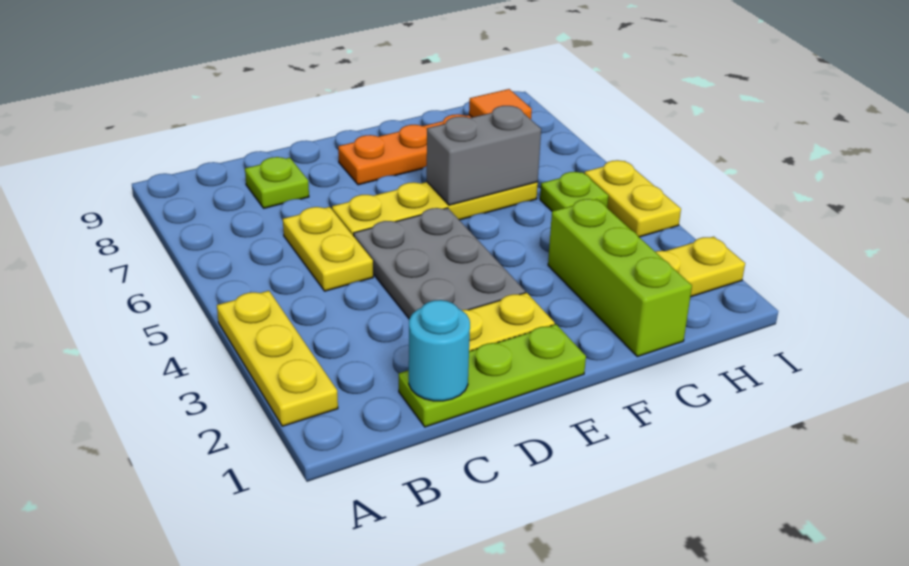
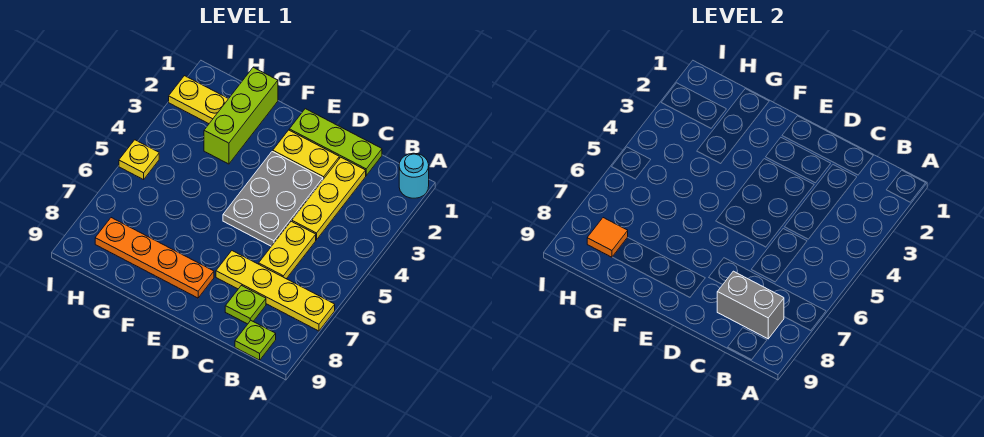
yellow 1x3 plate [217,291,338,426] -> yellow 1x3 plate moved to [292,157,366,240]
cyan 1x1 round brick [409,300,470,401] -> cyan 1x1 round brick moved to [399,153,429,198]
yellow 1x4 plate [332,182,538,236] -> yellow 1x4 plate moved to [216,251,335,331]
grey 1x2 brick [427,106,541,205] -> grey 1x2 brick moved to [717,271,784,339]
lime 1x1 plate [540,172,608,211] -> lime 1x1 plate moved to [235,321,276,360]
yellow 1x2 plate [584,160,681,237] -> yellow 1x1 plate [119,140,159,180]

